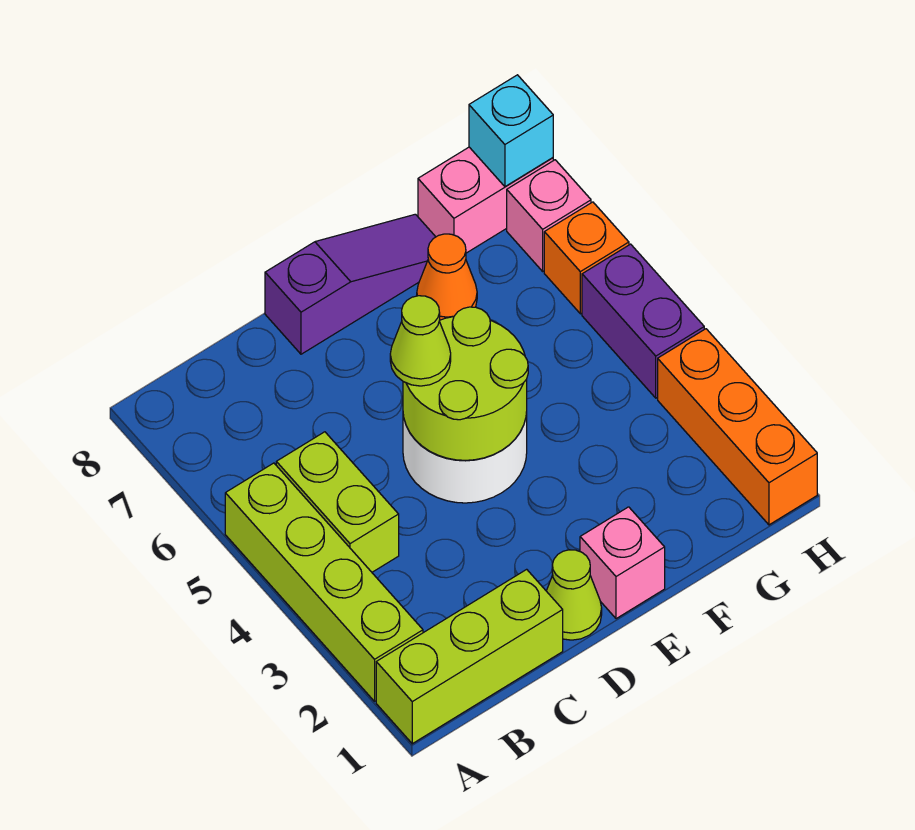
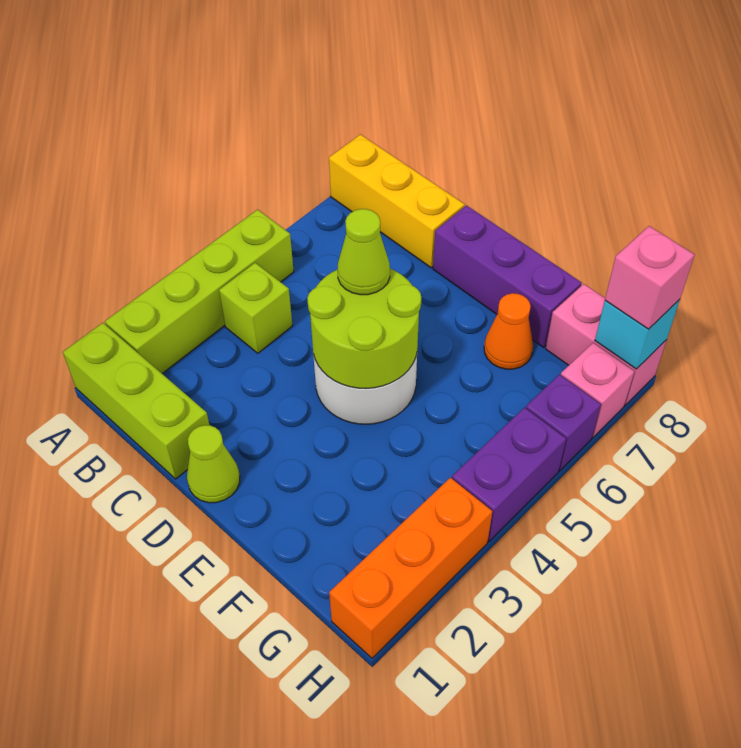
none -> yellow 1x3 brick [329,134,465,268]
lime 1x2 brick [276,432,399,572] -> lime 1x1 brick [219,263,292,353]
purple 1x3 slope [265,214,435,354] -> purple 1x3 brick [433,205,582,347]
pink 1x1 brick [580,507,665,619] -> pink 1x1 brick moved to [605,226,695,329]
orange 1x1 brick [544,202,629,314] -> purple 1x1 brick [526,375,601,471]

